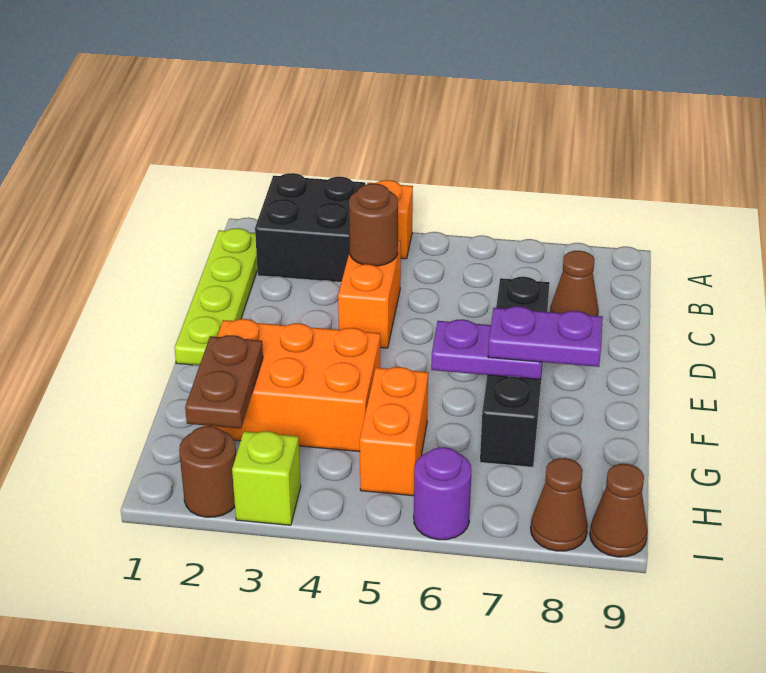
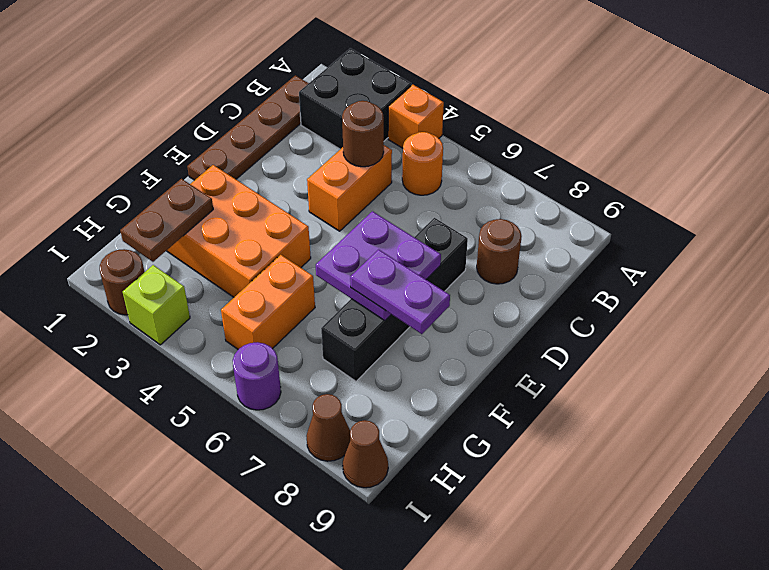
lime 1x4 plate [175,228,257,365] -> brown 1x4 plate [187,75,309,180]
none -> orange 1x1 round brick [402,132,443,195]
brown 1x1 cone [550,251,599,316] -> brown 1x1 round brick [477,219,522,284]
purple 1x2 plate [431,319,542,380] -> purple 2x2 plate [316,211,441,321]

